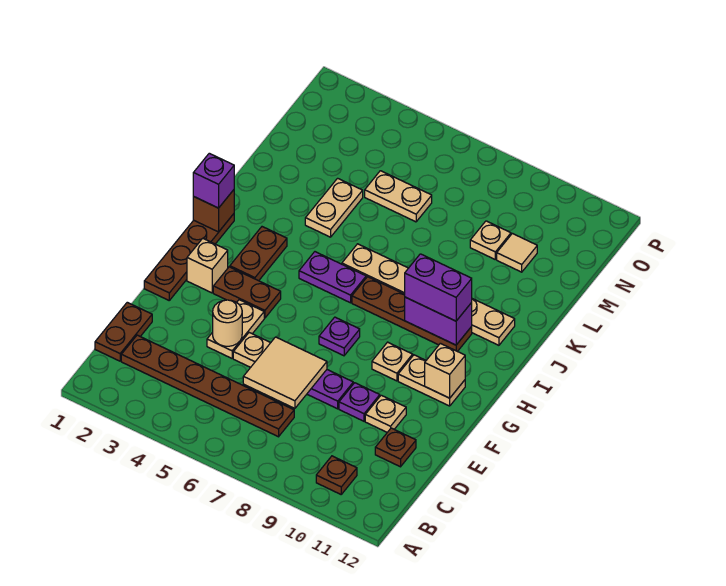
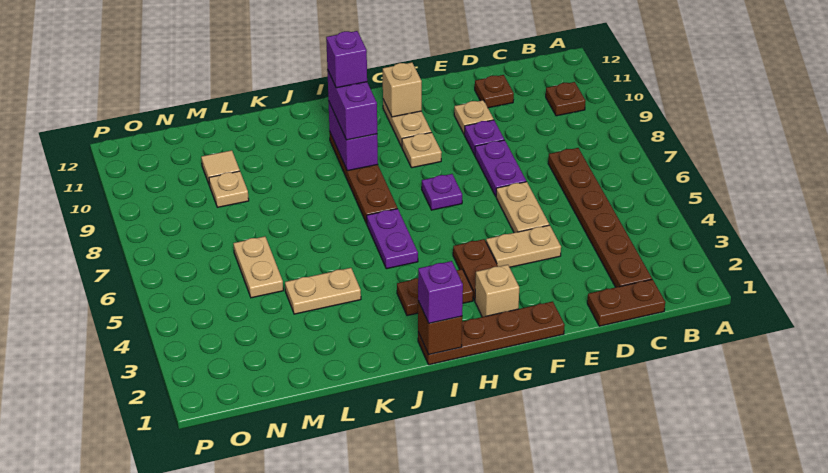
tan 2x2 tile [243,337,327,408] -> none
tan 1x1 round brick [213,300,242,346] -> none
none -> purple 1x1 brick [326,31,367,88]
tan 1x6 plate [342,244,515,345] -> none

